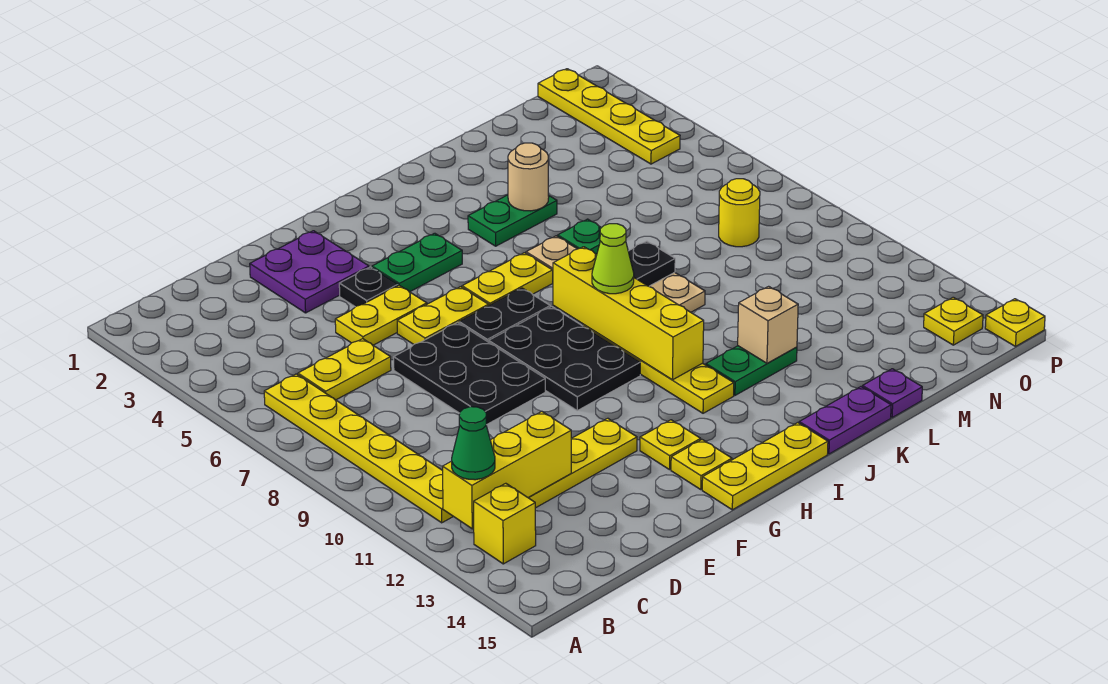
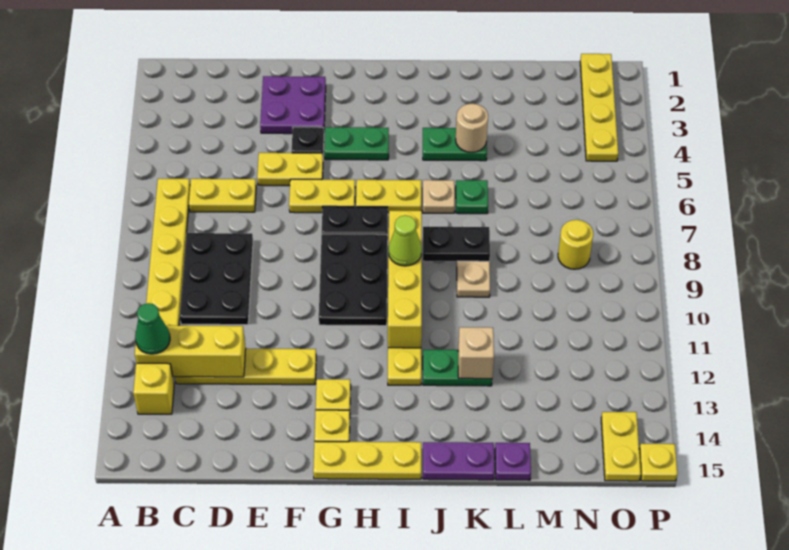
black 2x3 plate [394,323,545,425] -> black 2x3 plate moved to [180,233,253,325]
yellow 1x1 plate [924,297,983,345] -> yellow 1x2 plate [601,412,641,481]

